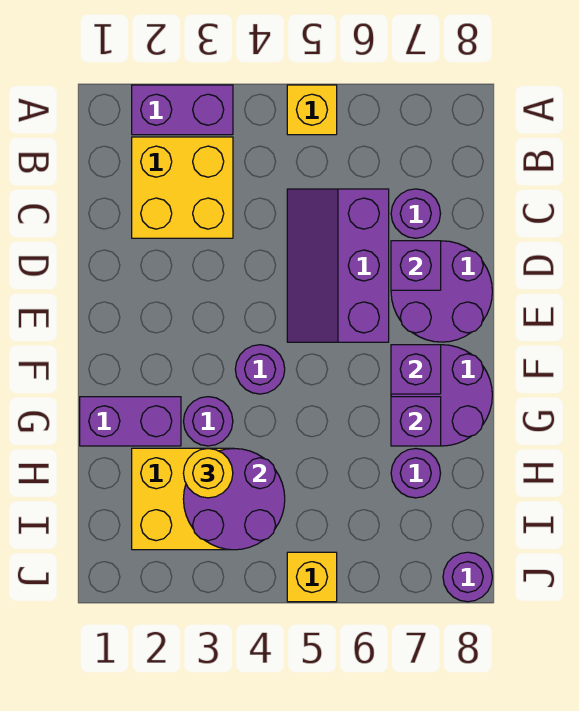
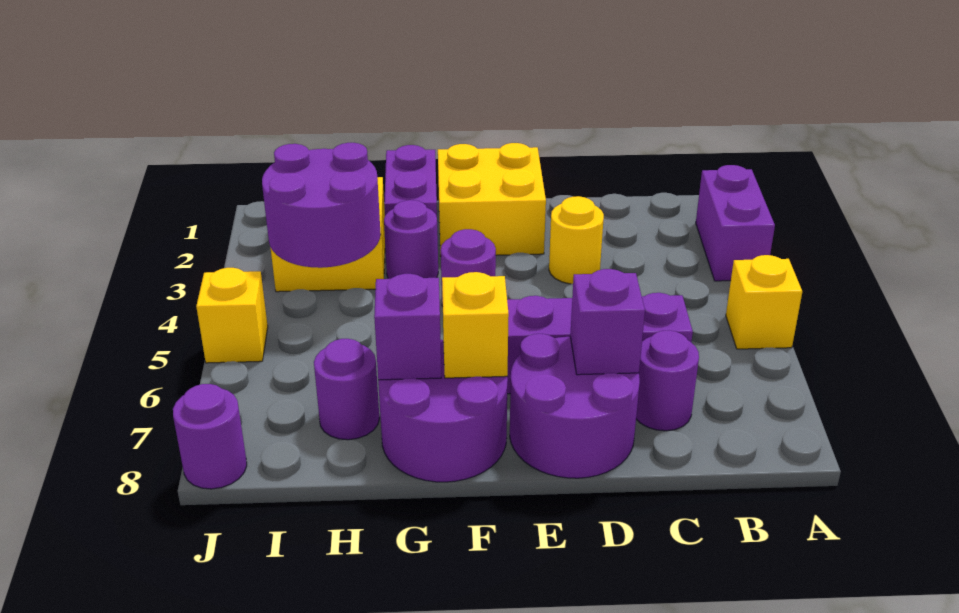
yellow 2x2 brick [132,137,233,238] -> yellow 2x2 brick moved to [438,143,546,256]
purple 1x1 brick [391,345,441,394] -> yellow 1x1 brick [442,272,509,378]
yellow 1x1 round brick [183,448,233,498] -> yellow 1x1 round brick moved to [549,196,604,284]

